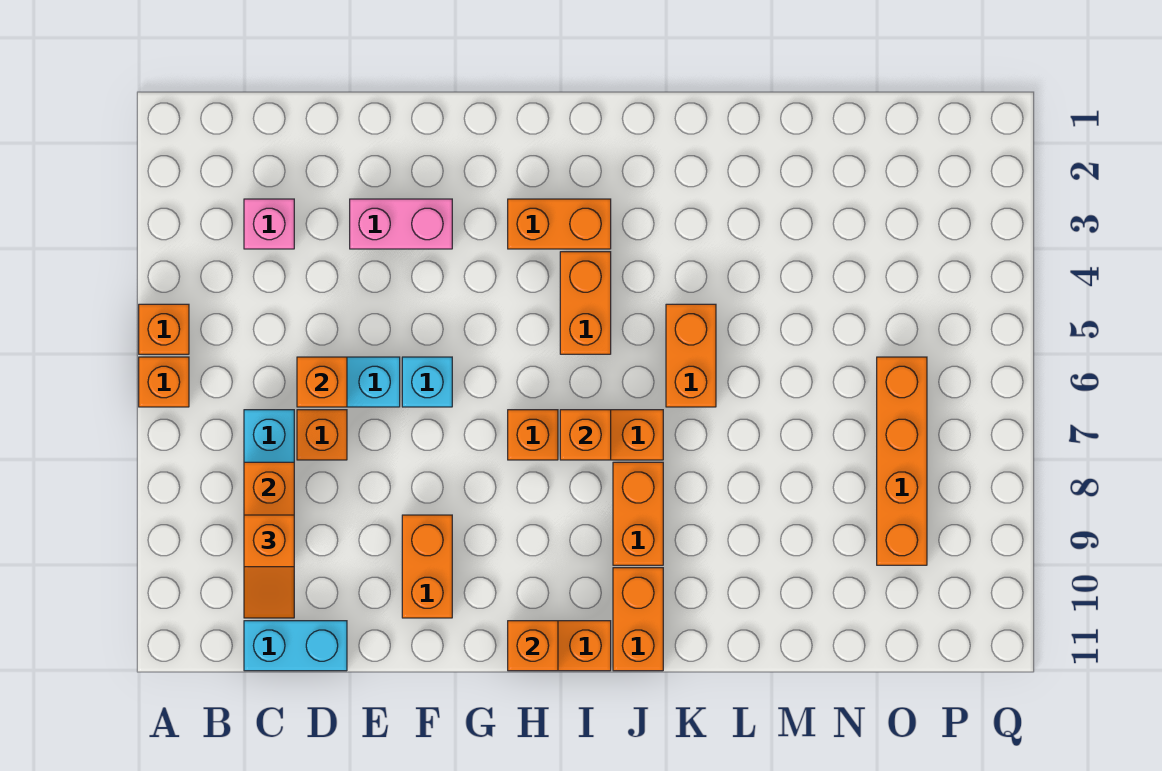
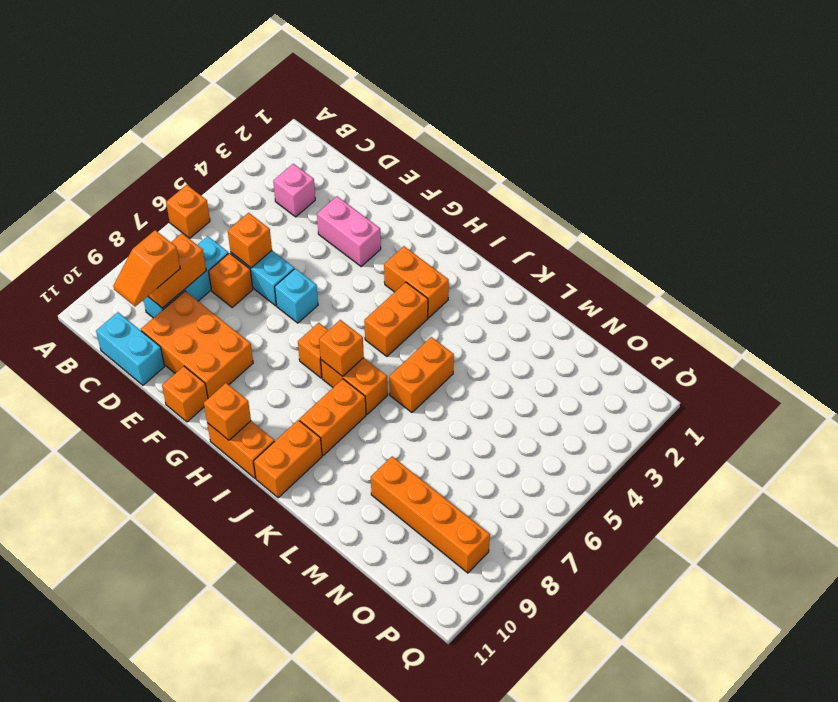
orange 1x1 brick [139,304,189,354] -> orange 1x1 brick moved to [162,366,208,422]
orange 1x2 brick [402,515,452,618] -> orange 2x3 brick [141,291,253,398]
orange 1x4 brick [877,357,927,565] -> orange 1x4 brick turned to [371,456,490,573]

